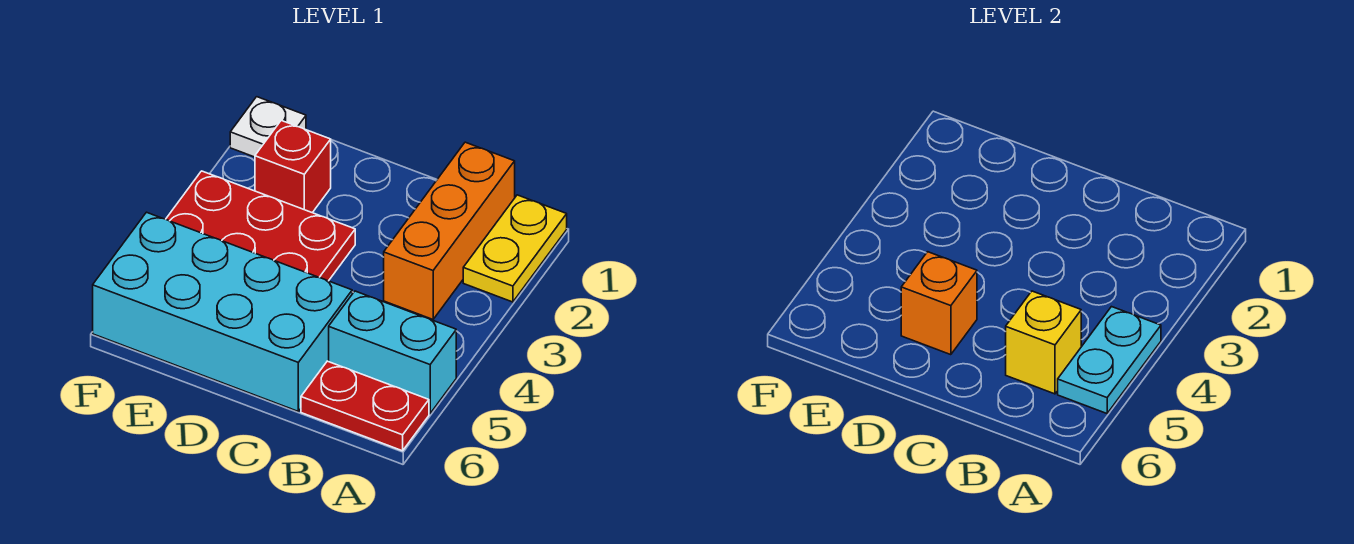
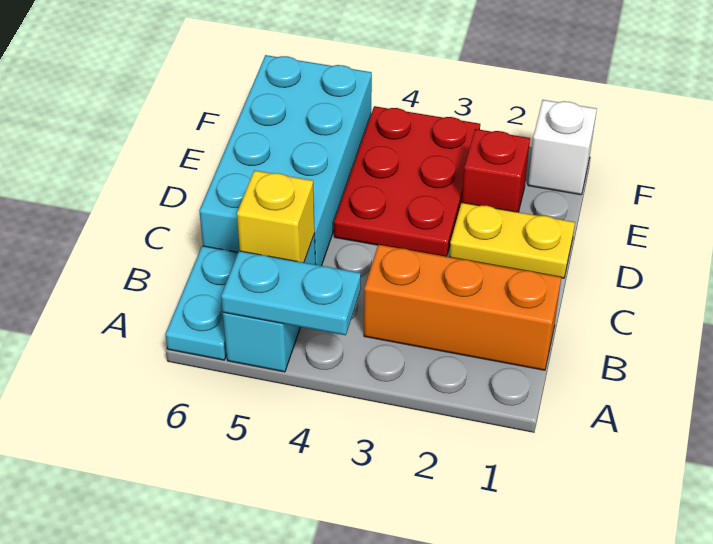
yellow 1x2 plate [463,195,567,302] -> yellow 1x2 plate moved to [449,202,575,278]
red 1x2 plate [301,361,429,451] -> cyan 1x2 plate [165,246,238,360]
orange 1x1 brick [901,252,977,355] -> none
white 1x1 plate [230,97,306,157] -> white 1x1 brick [528,100,597,195]

